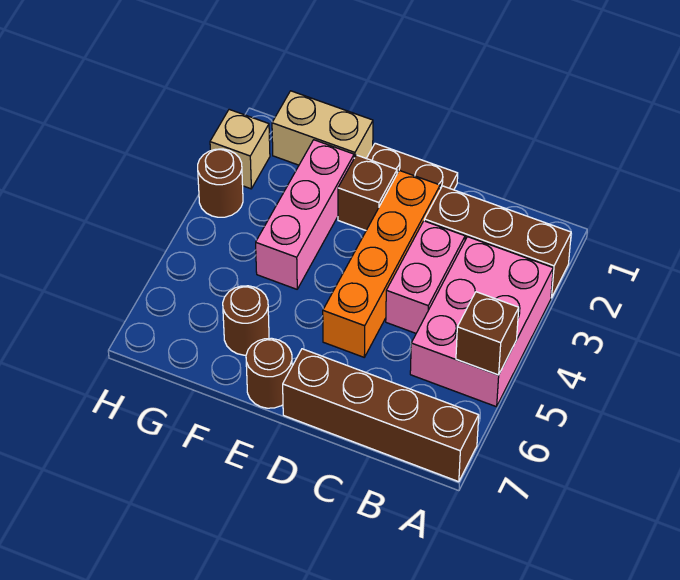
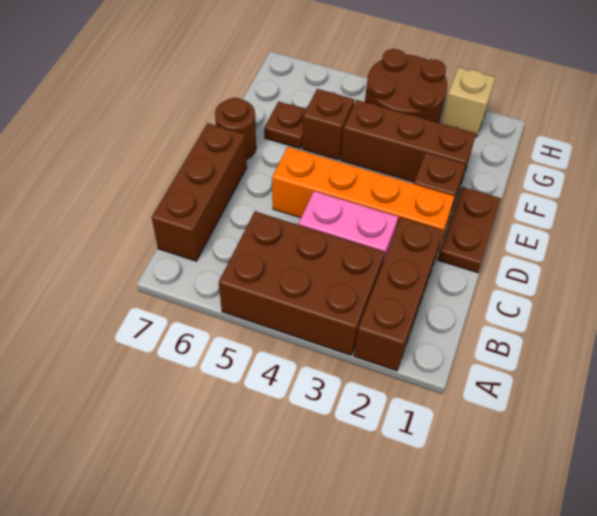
pink 2x3 brick [410,237,553,407] -> brown 2x3 brick [219,212,385,355]
brown 1x1 brick [456,292,519,375] -> brown 1x1 brick moved to [302,89,354,160]
brown 1x4 brick [283,349,479,482] -> brown 1x3 brick [152,123,247,261]
tan 1x2 brick [272,91,373,165] -> none
pink 1x3 brick [256,140,354,289] -> brown 1x3 brick [340,100,476,188]
brown 1x1 round brick [223,286,269,355] -> brown 1x1 plate [264,102,306,149]
brown 1x1 round brick [198,149,243,217] -> brown 2x2 round brick [365,49,447,123]

